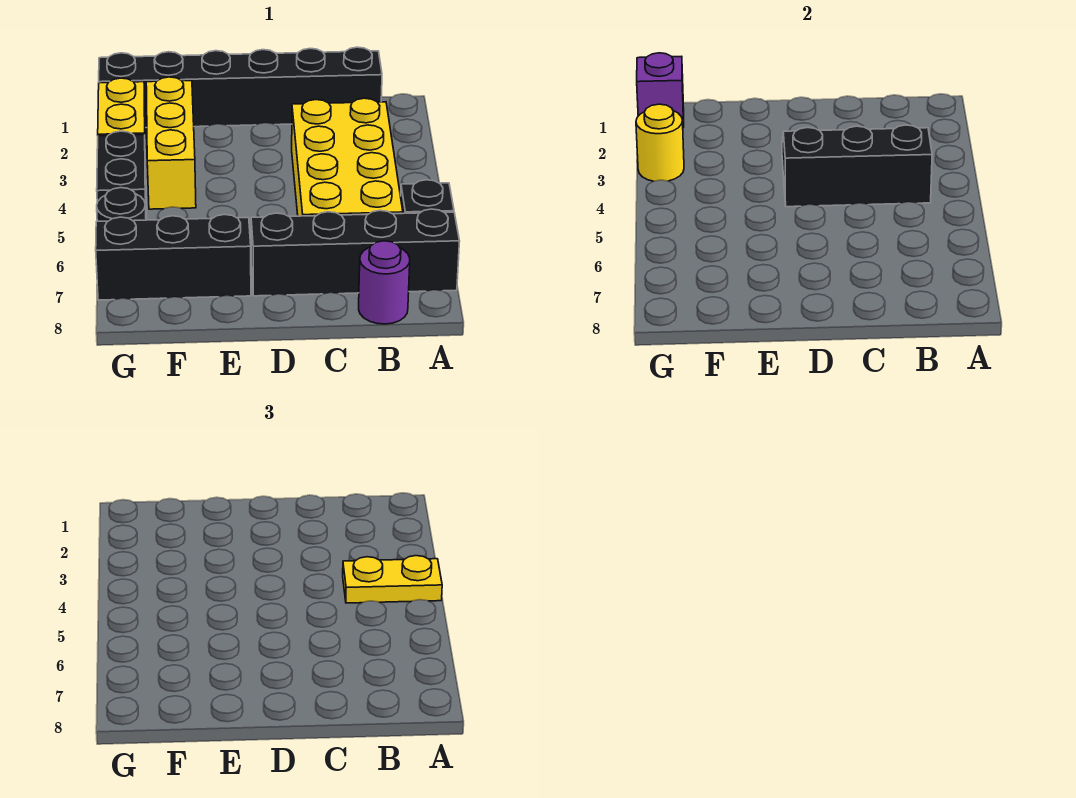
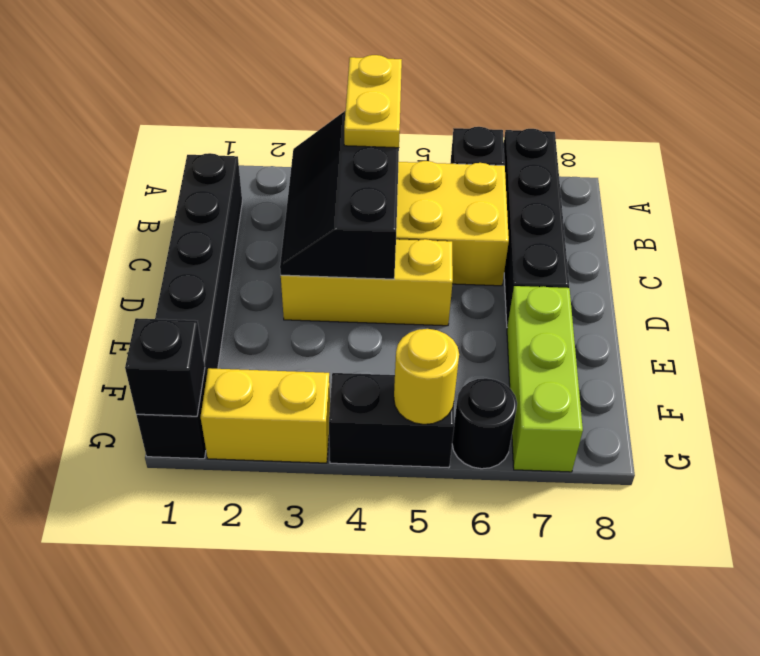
purple 1x1 round brick [359,241,410,324] -> none
black 1x3 brick [96,215,251,300] -> lime 1x3 brick [507,286,583,472]
yellow 1x3 brick [146,77,196,209] -> yellow 1x3 brick moved to [281,239,453,326]
purple 1x1 brick [637,53,684,128] -> black 1x1 brick [125,318,205,416]
yellow 1x1 round brick [636,104,684,181] -> yellow 1x1 round brick moved to [394,329,459,424]

